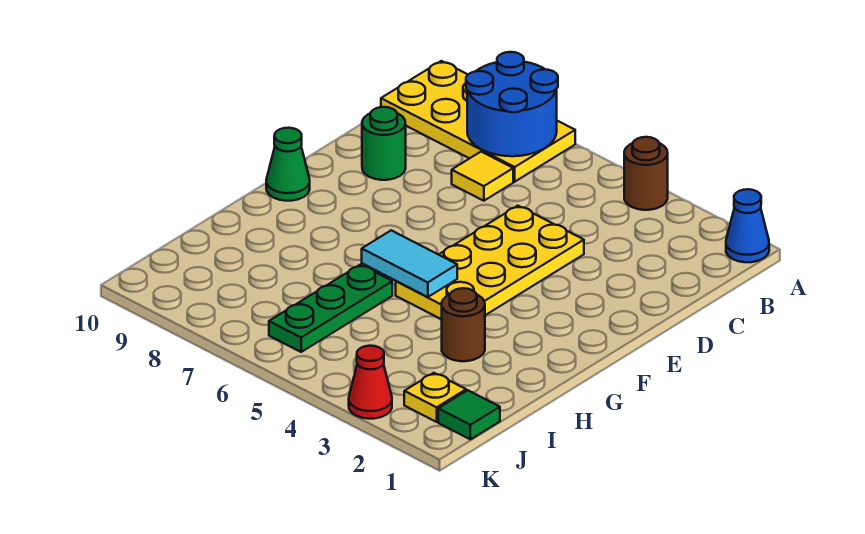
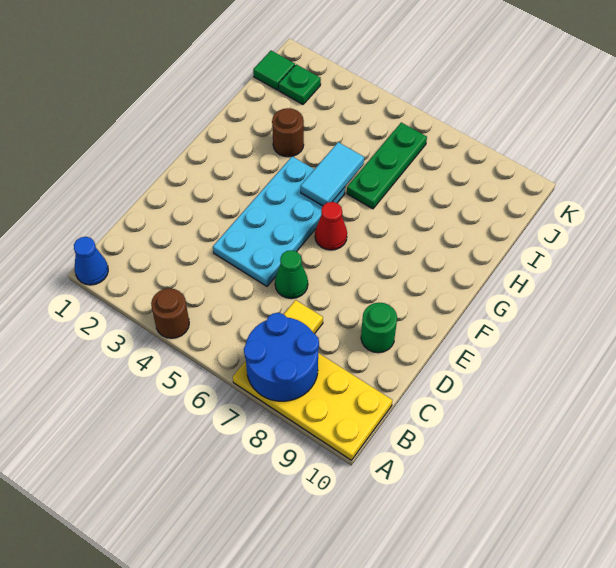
yellow 2x4 plate [396,206,584,319] -> cyan 2x4 plate [213,156,345,286]
green 1x1 cone [266,128,310,201] -> green 1x1 cone moved to [275,250,308,299]
cyan 1x2 tile [362,230,457,297] -> cyan 1x2 tile turned to [301,142,364,206]
yellow 1x1 plate [404,373,466,422] -> green 1x1 plate [279,64,321,104]
red 1x1 cone [349,346,392,419] -> red 1x1 cone moved to [315,202,347,250]

